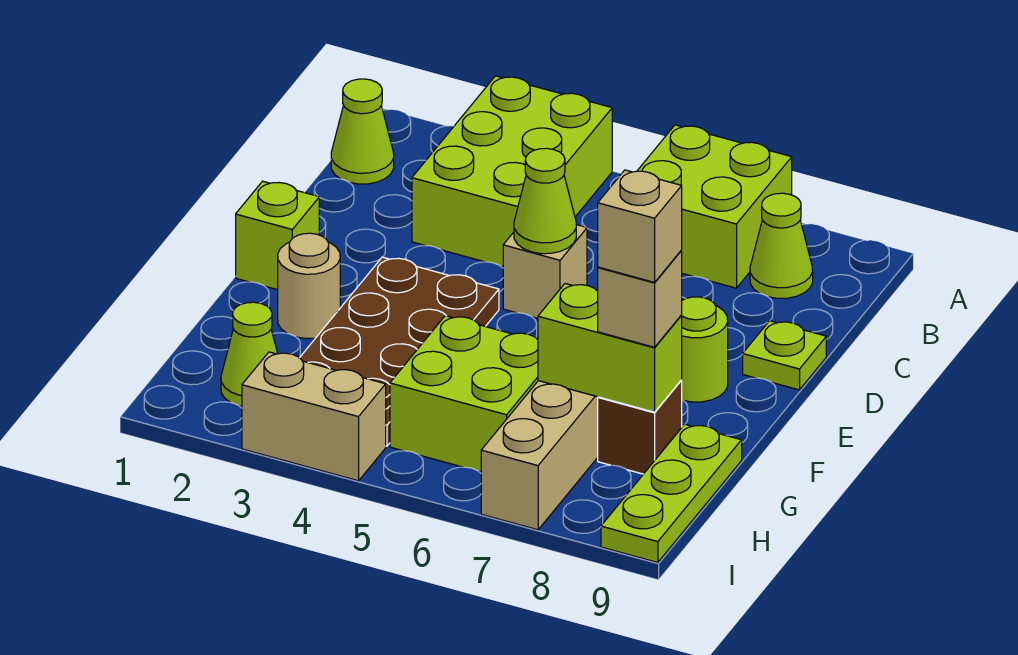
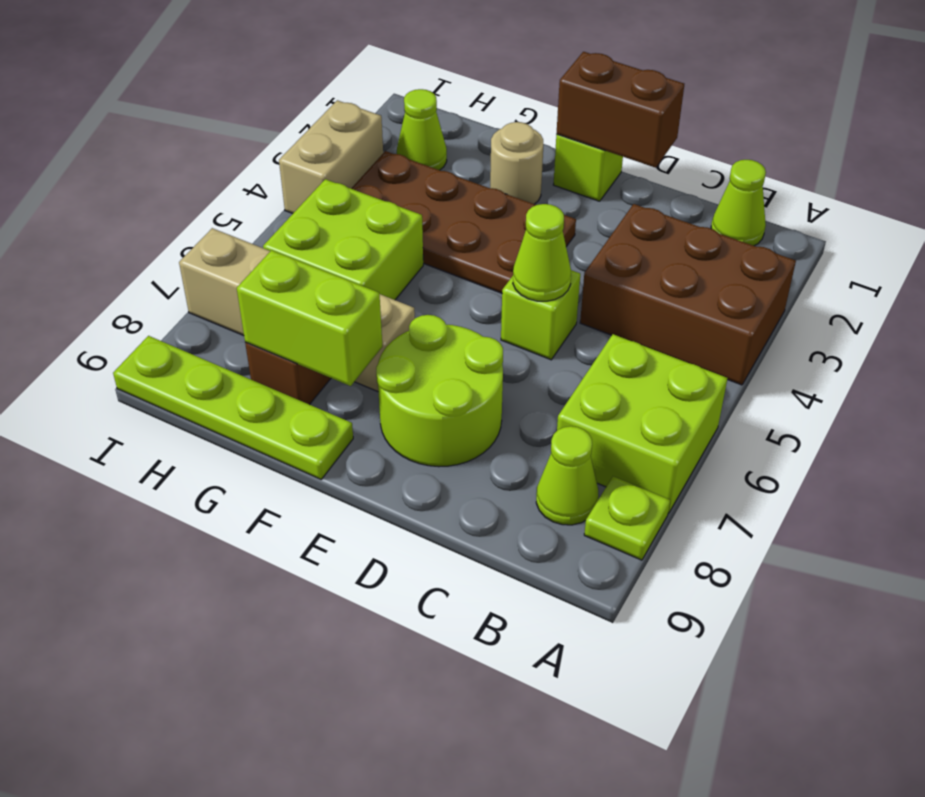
lime 2x3 brick [412,76,612,267] -> brown 2x3 brick [580,204,796,385]
none -> brown 1x2 brick [556,52,684,168]
tan 1x1 brick [503,225,587,318] -> lime 1x1 brick [501,270,580,360]
lime 1x1 plate [743,321,826,390] -> lime 1x1 plate moved to [584,476,670,560]
lime 1x1 round brick [681,297,728,402] -> lime 2x2 round brick [376,315,503,467]
lime 1x2 brick [538,284,682,412] -> lime 1x2 brick turned to [237,250,383,386]
tan 1x1 brick [598,251,682,347] -> none
tan 1x1 brick [598,170,682,282] -> none
lime 1x3 plate [601,424,742,563] -> lime 1x4 plate [113,336,353,479]

